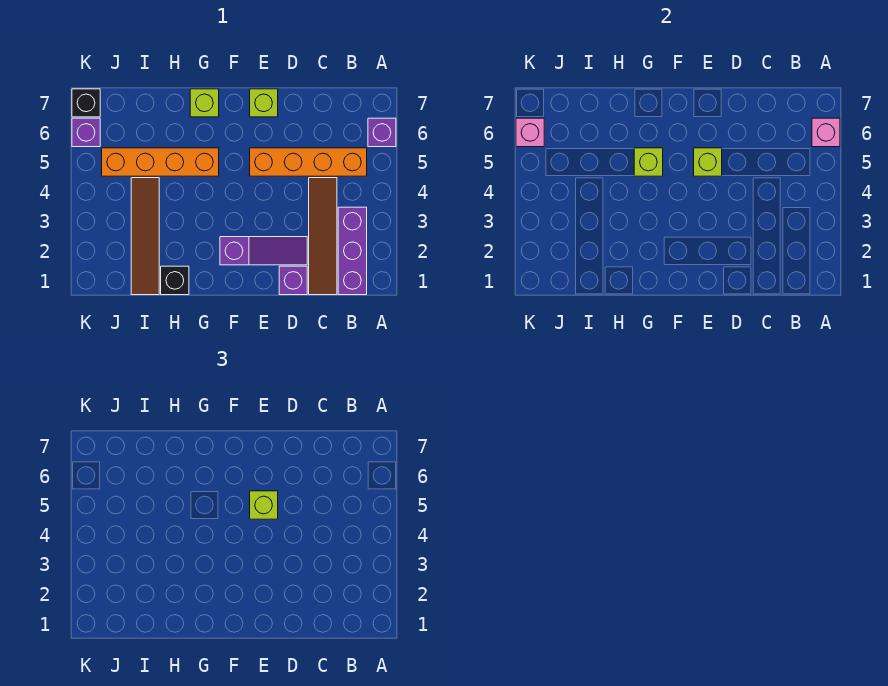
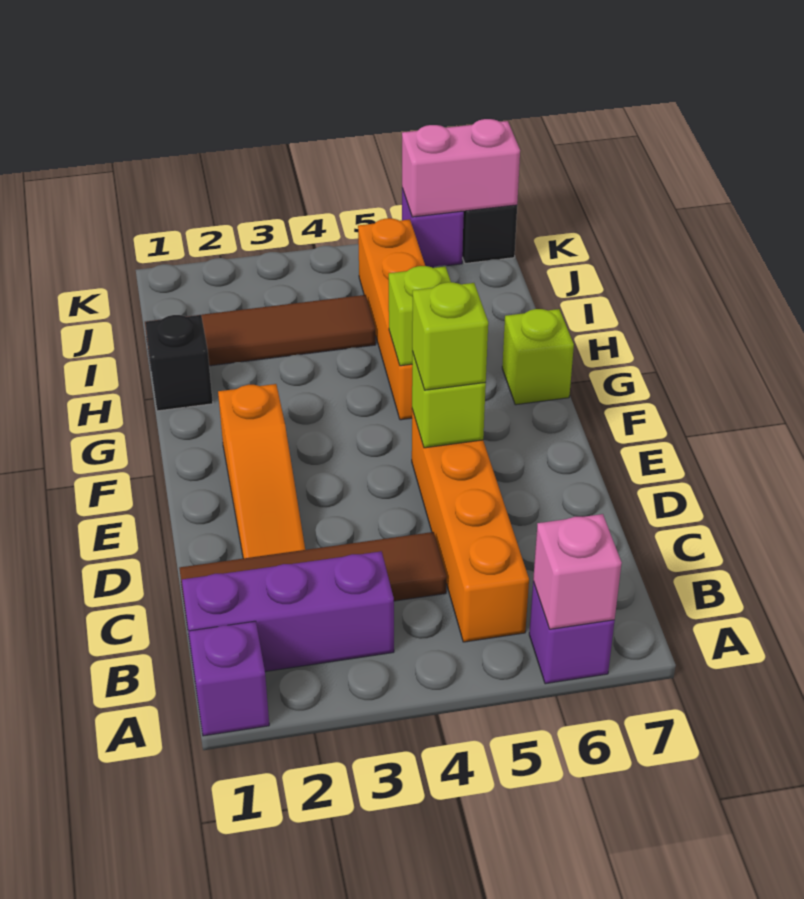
purple 1x1 brick [279,266,307,295] -> purple 1x1 brick moved to [189,621,269,736]
purple 1x3 slope [220,237,307,265] -> orange 1x3 slope [218,384,305,558]
lime 1x1 brick [250,89,278,117] -> none
pink 1x1 brick [516,118,544,147] -> pink 1x2 brick [402,119,520,217]

